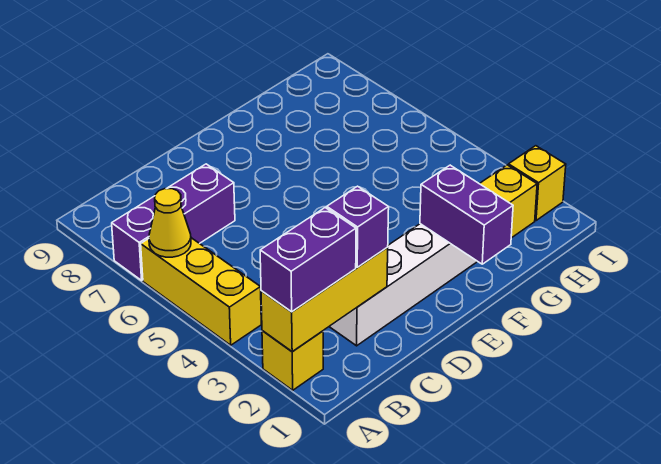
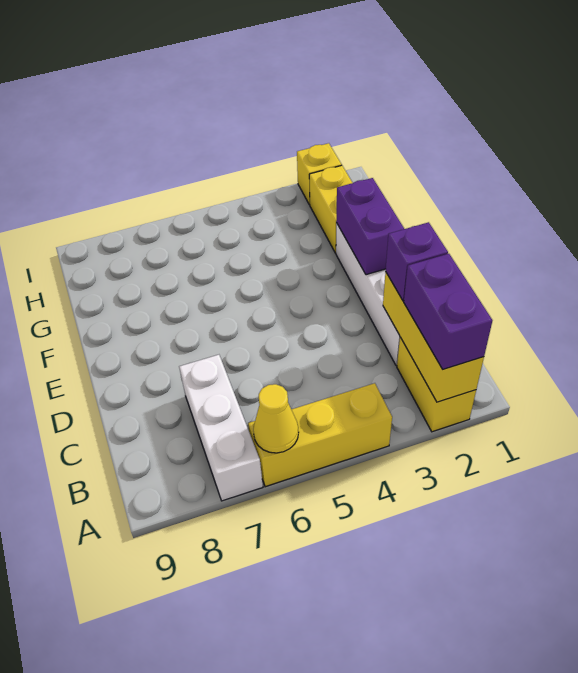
yellow 1x1 brick [262,331,323,390] -> yellow 1x2 brick [397,337,476,432]
purple 1x3 brick [112,164,235,280] -> white 1x3 brick [179,355,263,501]
purple 1x2 brick [420,165,513,264] -> purple 1x2 brick turned to [336,178,404,275]

